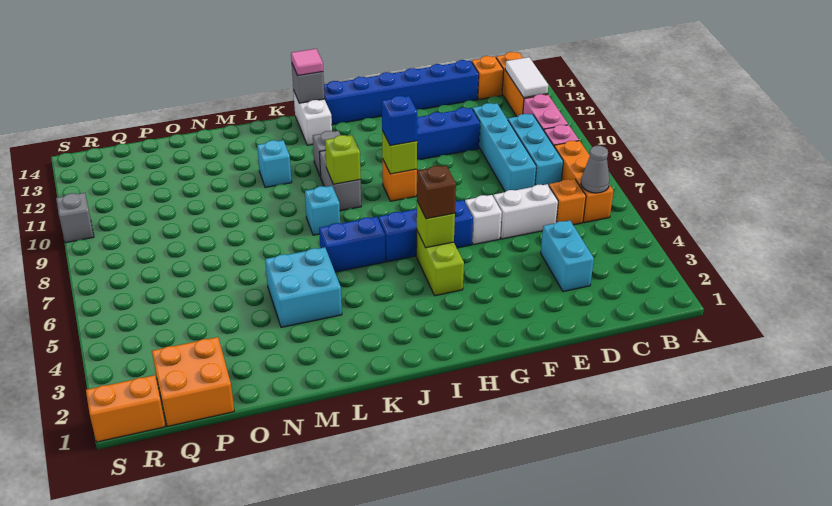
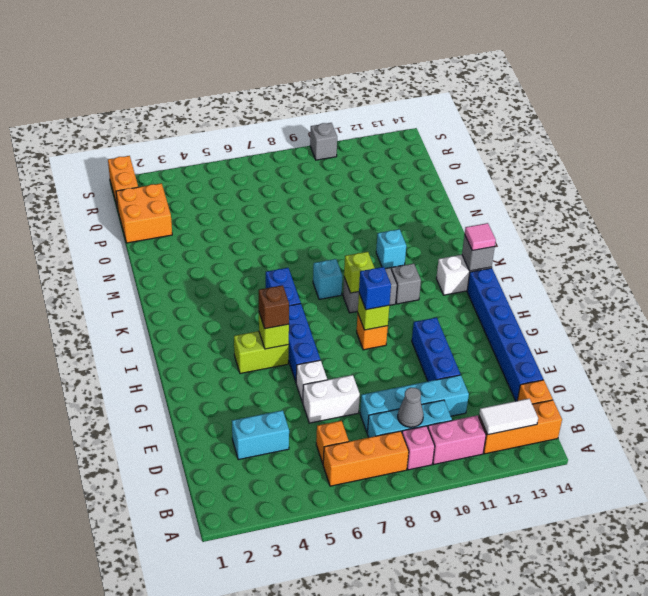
grey 1x1 cone [581,146,610,193] -> grey 1x1 cone moved to [398,388,424,427]
white 1x2 brick [493,184,558,239] -> white 1x2 brick turned to [303,375,360,423]
cyan 2x2 brick [265,247,342,327] -> none

